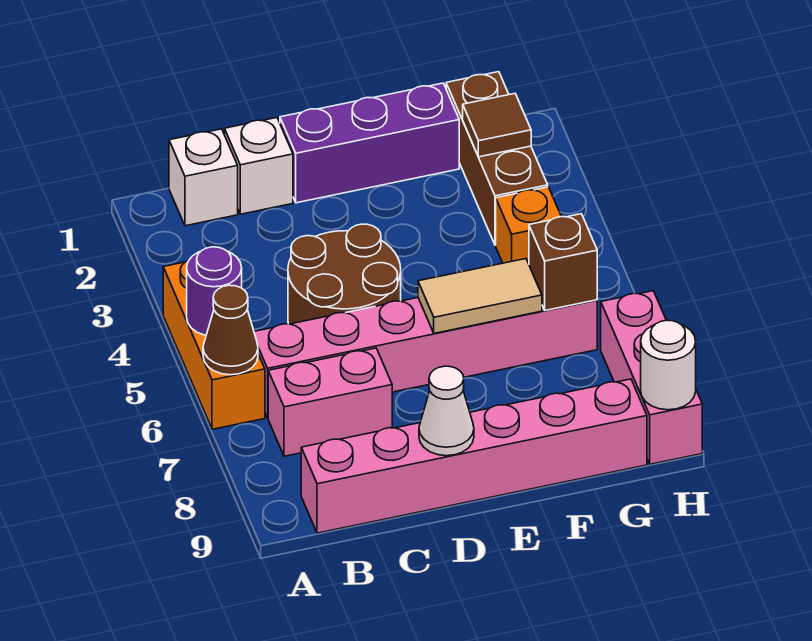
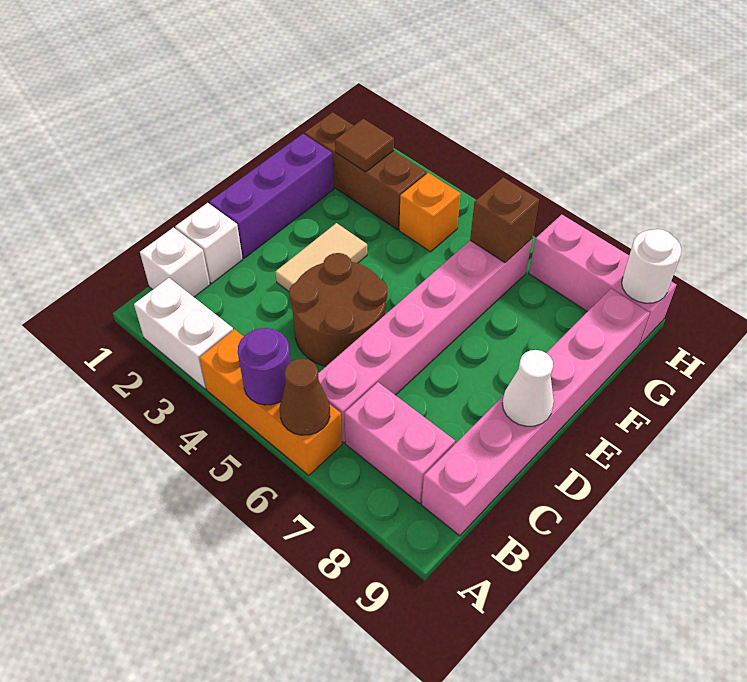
none -> white 1x2 brick [134,278,233,389]
pink 1x2 brick [268,348,392,456] -> pink 1x2 brick turned to [344,382,455,503]
tan 1x2 tile [418,259,542,333] -> tan 1x2 tile moved to [275,223,367,291]

